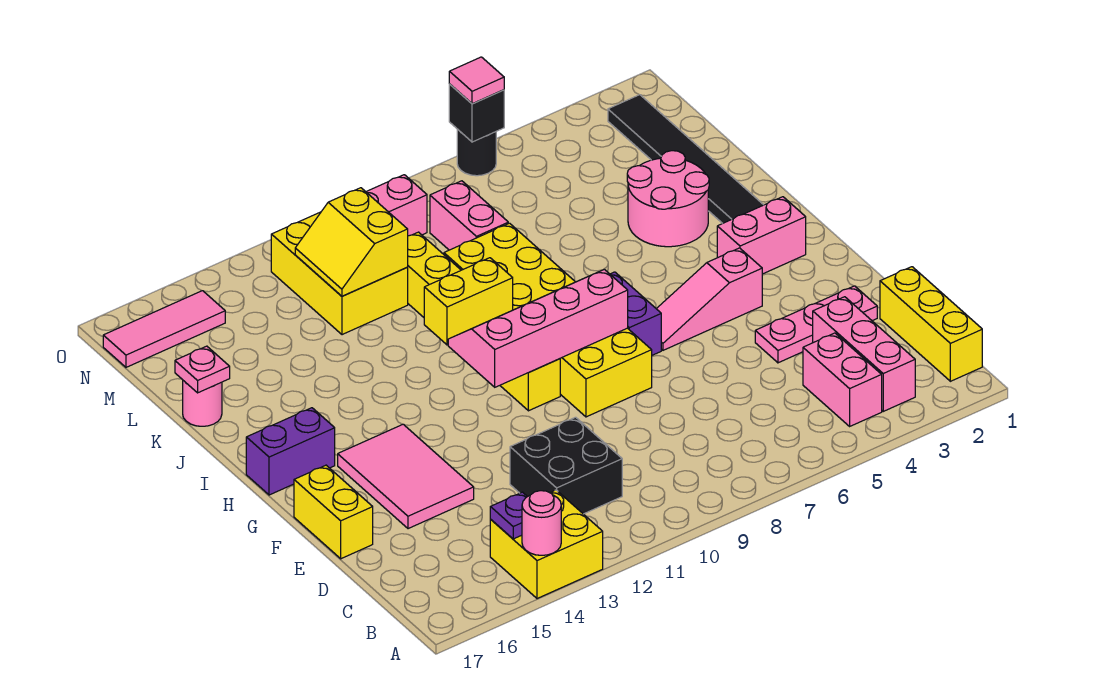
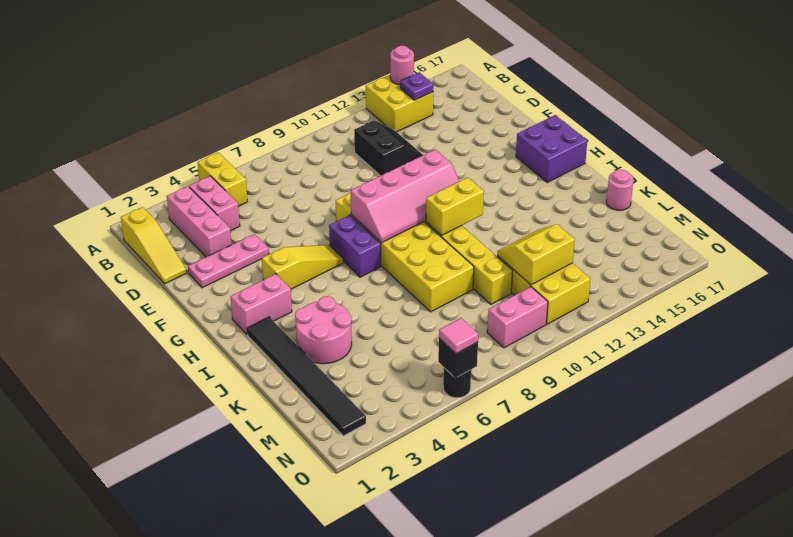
yellow 1x3 brick [880,267,982,381] -> yellow 1x3 slope [121,207,187,284]
black 2x2 brick [510,417,622,514] -> black 2x2 slope [354,120,423,176]
pink 2x3 tile [338,424,474,529] -> none
yellow 1x2 brick [294,465,373,559] -> yellow 1x2 brick moved to [198,153,247,206]
pink 1x3 slope [657,248,762,350] -> yellow 1x3 slope [262,245,343,289]
purple 1x2 brick [246,408,335,495] -> purple 2x2 brick [516,115,587,182]
pink 1x1 plate [175,346,230,393] -> none
pink 1x2 brick [430,181,508,250] -> none
yellow 2x2 slope [295,188,408,296] -> yellow 2x2 slope turned to [497,224,575,285]
pink 1x3 tile [103,291,225,367] -> none

